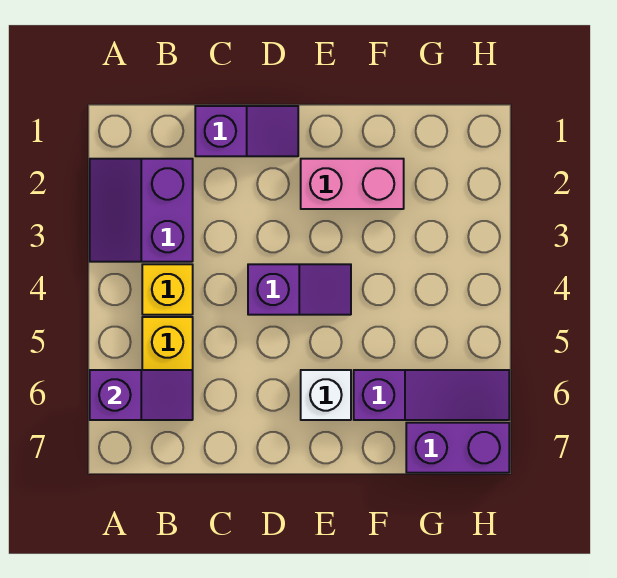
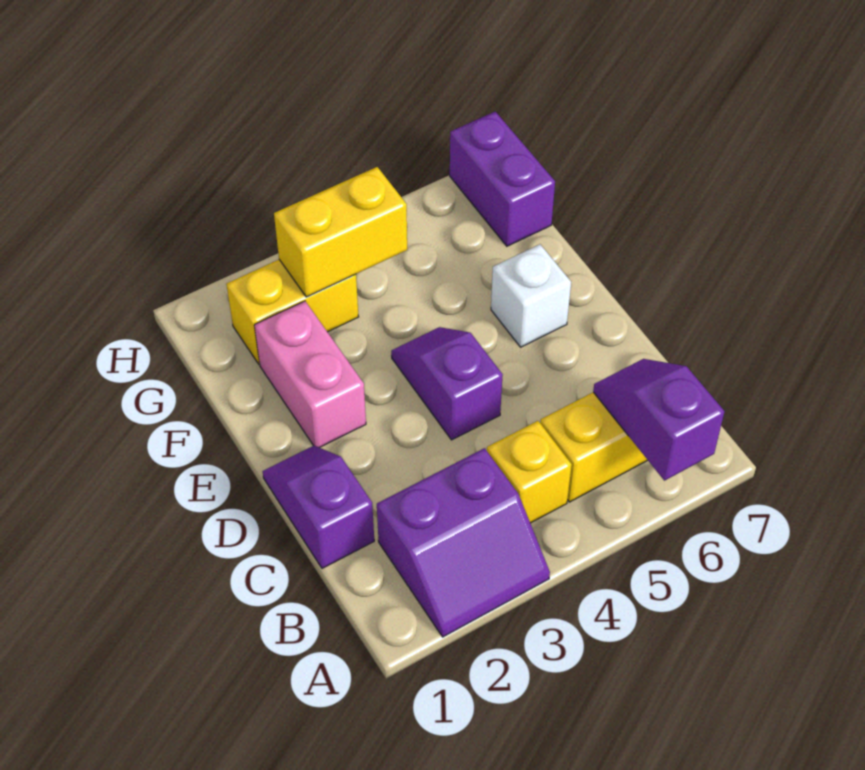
purple 1x3 slope [354,370,509,420] -> none
none -> yellow 1x2 brick [226,260,359,364]
none -> yellow 1x2 brick [274,167,407,297]

